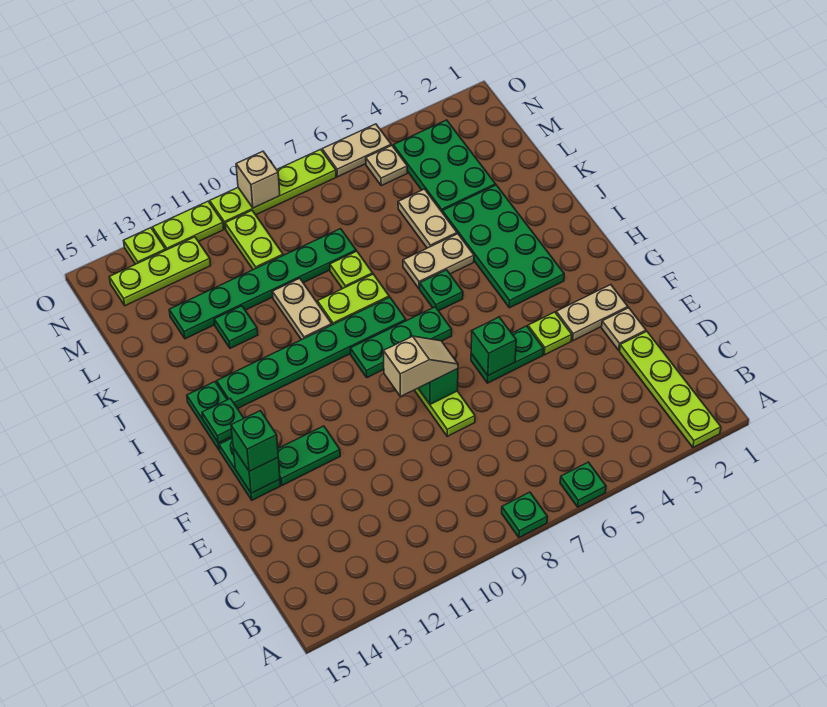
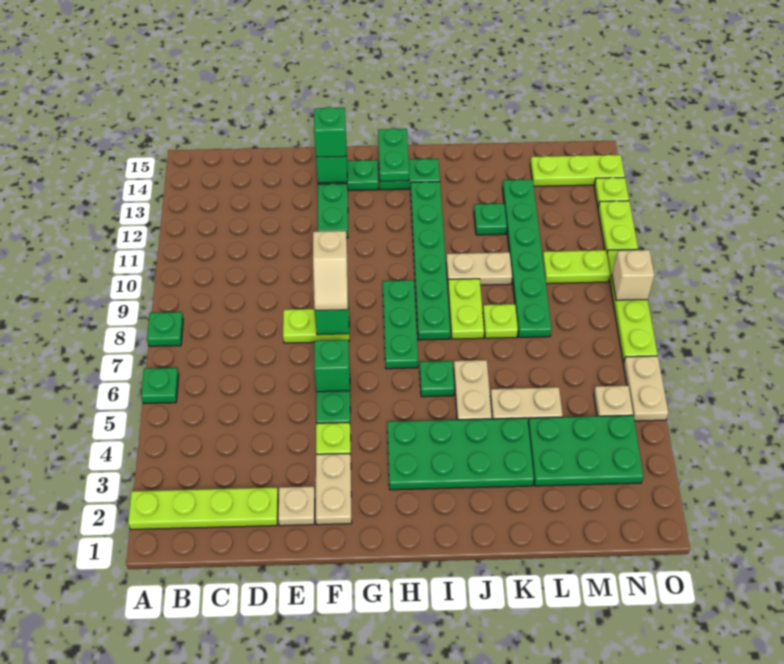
green 1x1 plate [202,398,244,443] -> green 1x2 plate [378,128,409,181]
lime 1x3 plate [109,237,211,306] -> lime 1x3 plate turned to [530,155,625,186]

